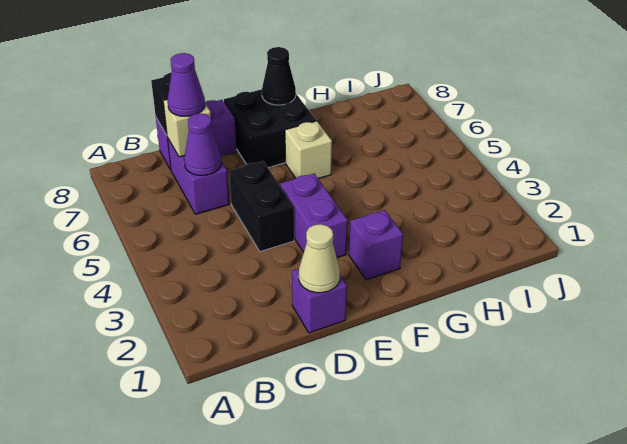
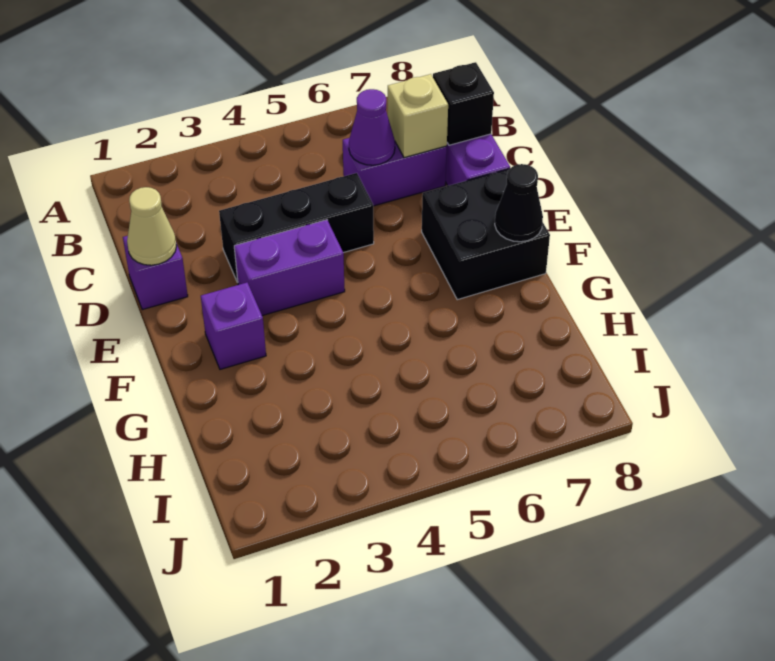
purple 1x1 cone [167,53,205,116] -> none
black 1x2 brick [229,161,294,252] -> black 1x3 brick [219,173,374,283]
tan 1x1 brick [285,121,332,179] -> none

